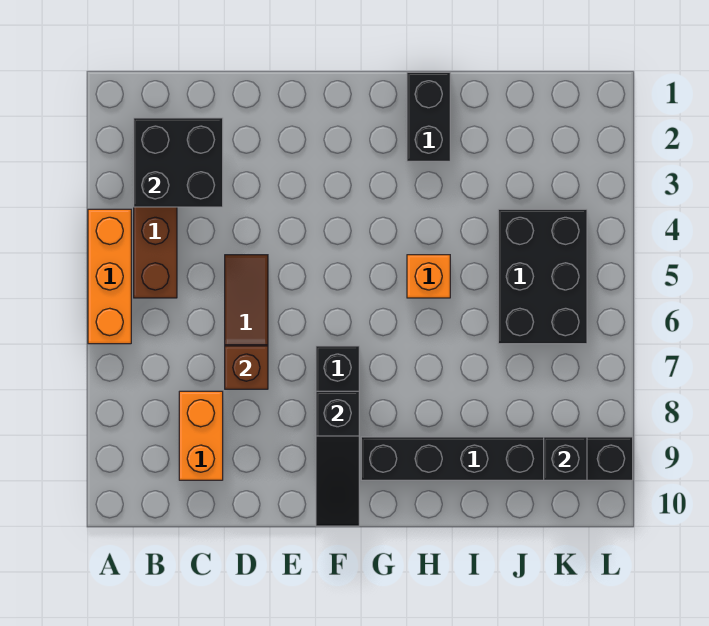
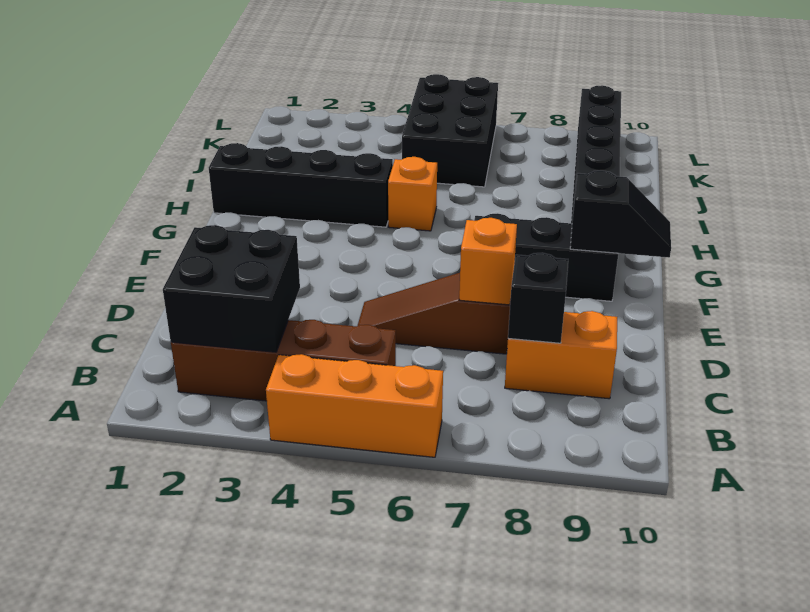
brown 1x1 brick [225,346,268,389] -> orange 1x1 brick [459,218,517,305]
black 1x3 slope [316,391,359,526] -> black 1x2 slope [570,171,671,258]
black 1x2 brick [407,72,450,161] -> black 1x4 brick [209,143,393,227]
black 2x3 brick [498,209,587,344] -> black 2x3 brick turned to [402,74,498,187]
black 1x1 brick [544,437,587,480] -> black 1x1 brick moved to [508,253,568,343]

